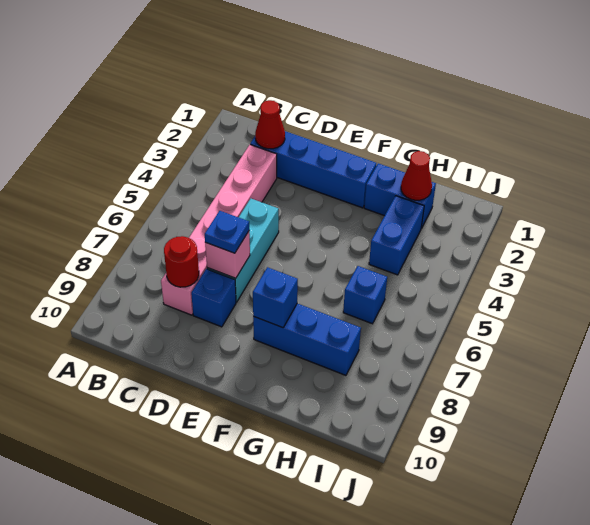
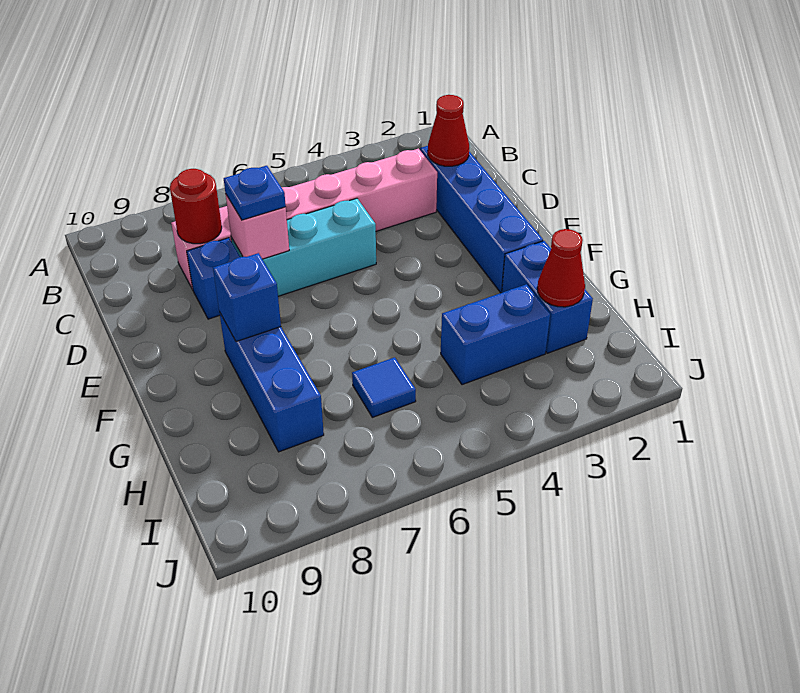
blue 1x1 brick [343,266,387,324] -> blue 1x1 tile [352,357,416,417]

